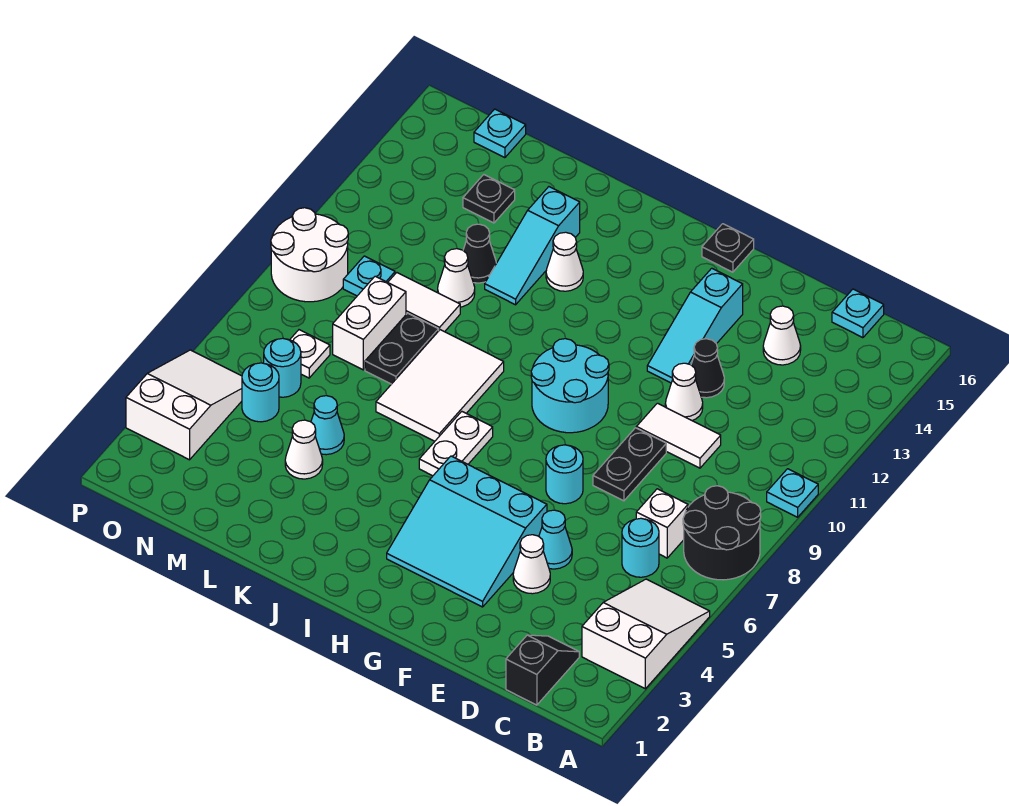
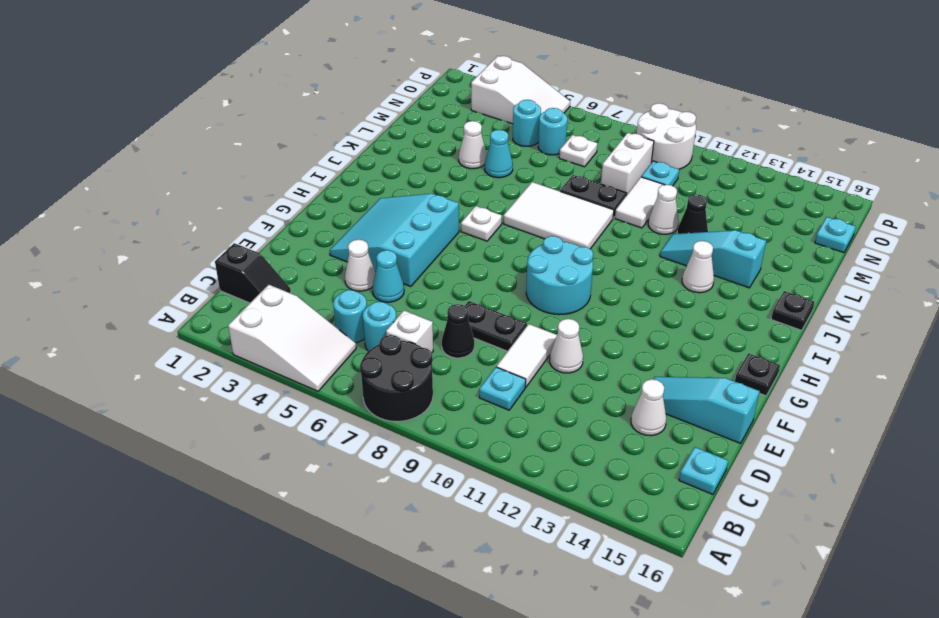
cyan 1x1 plate [767,469,818,517] -> cyan 1x1 plate moved to [479,367,526,410]
black 1x1 cone [691,339,724,398] -> black 1x1 cone moved to [442,304,474,358]
cyan 1x1 round brick [546,445,583,504] -> cyan 1x1 round brick moved to [333,290,367,343]
cyan 1x3 slope [647,268,743,383] -> cyan 1x3 slope moved to [653,377,760,443]
white 1x2 plate [419,411,493,476] -> white 1x1 plate [461,206,502,241]
white 1x2 brick [333,276,406,370] -> white 1x2 brick turned to [601,133,654,194]
black 1x1 plate [463,175,515,223] -> black 1x1 plate moved to [771,291,814,330]

